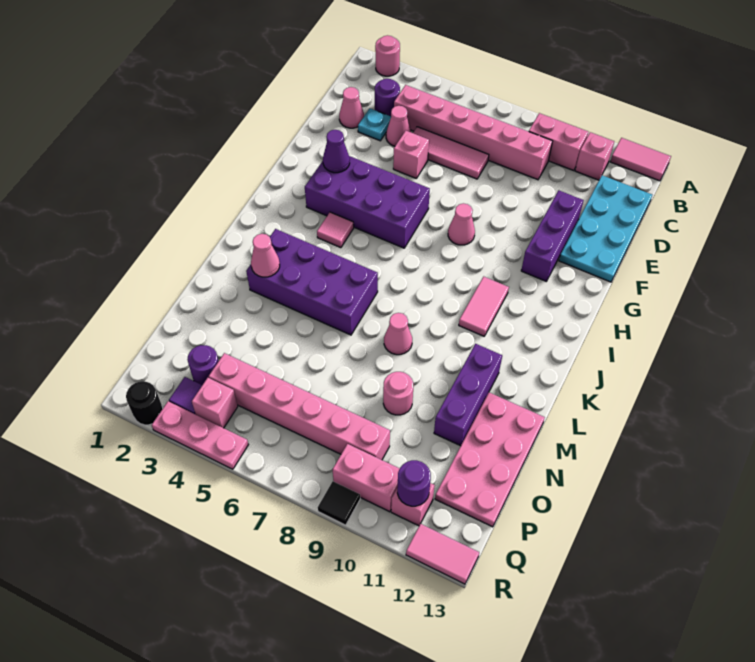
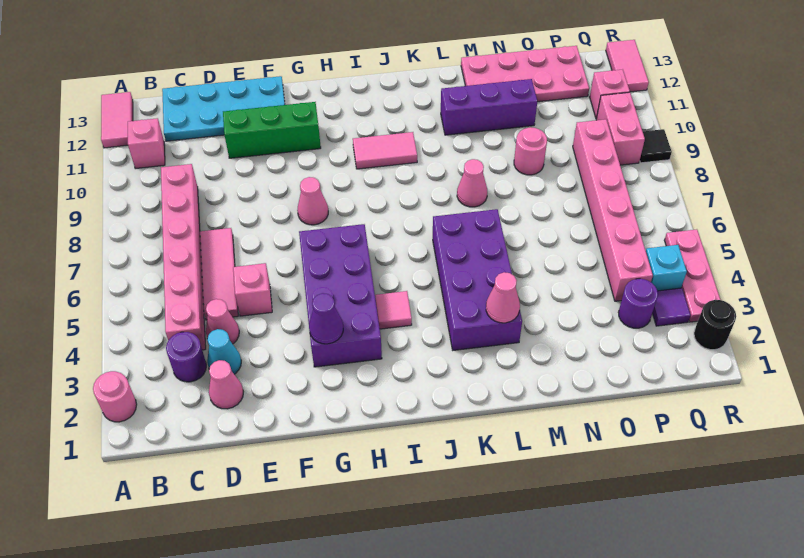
pink 1x2 brick [529,113,588,171] -> none
cyan 1x1 plate [358,108,391,141] -> cyan 1x1 cone [207,329,241,374]
purple 1x3 brick [521,190,584,281] -> green 1x3 brick [223,102,321,158]
pink 1x1 brick [192,378,238,428] -> cyan 1x1 brick [646,245,687,291]
purple 1x1 round brick [397,460,431,506] -> none

